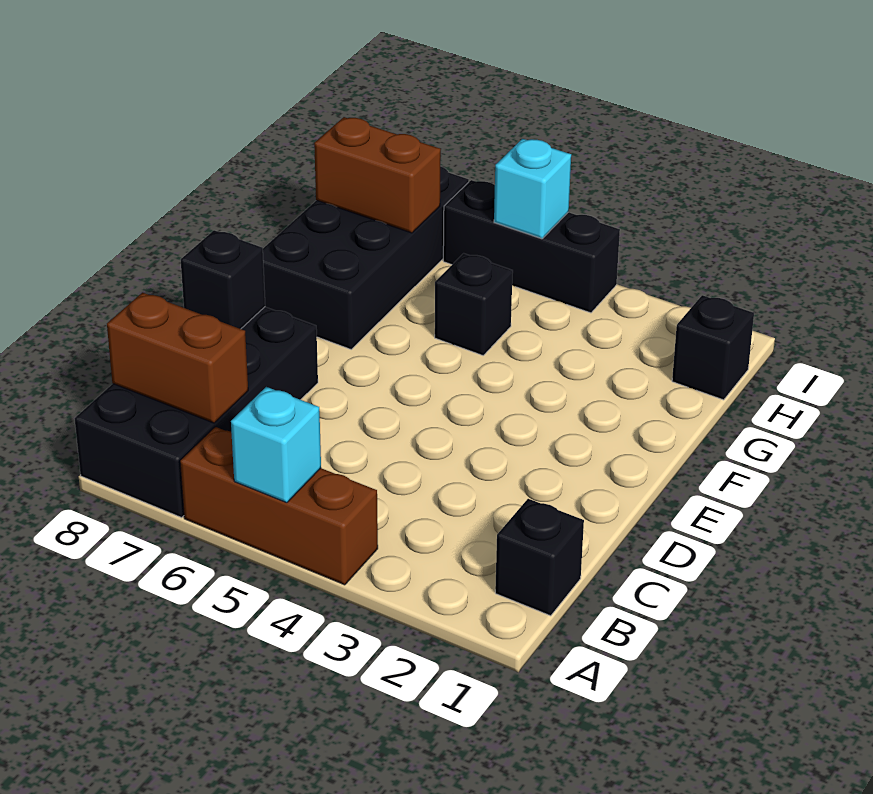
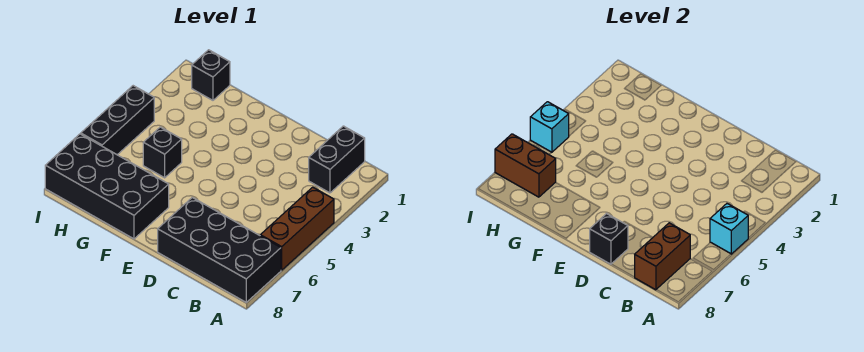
black 1x1 brick [495,499,584,616] -> black 1x2 brick [309,126,365,193]
brown 1x2 brick [314,117,441,233] -> brown 1x2 brick turned to [495,134,556,197]

